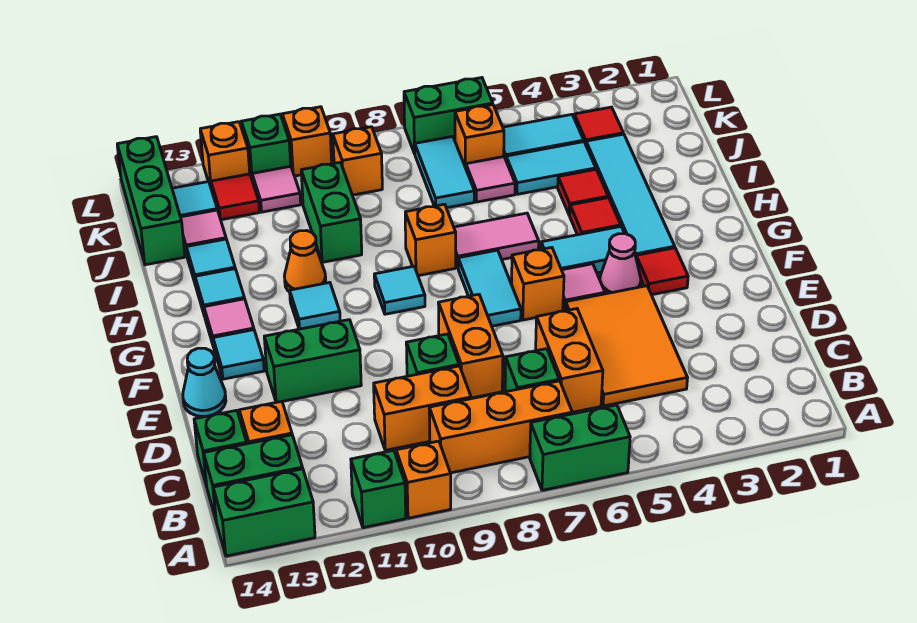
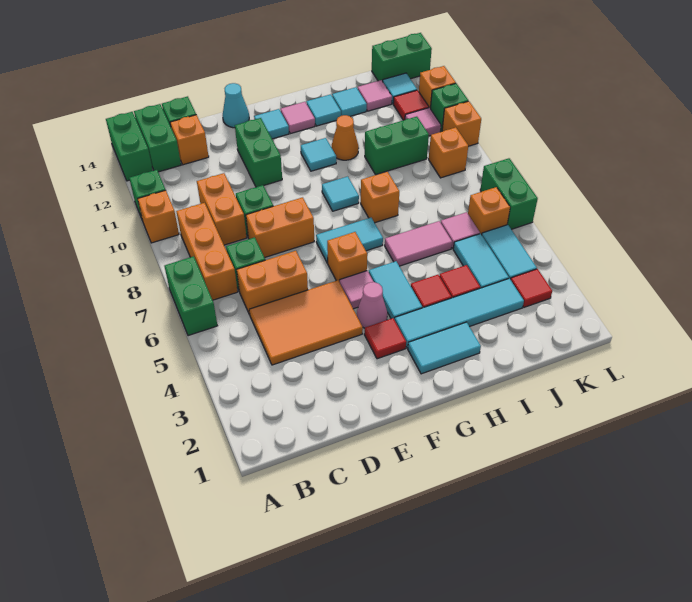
pink 1x2 tile [454,213,539,267] -> pink 1x2 tile turned to [385,221,452,266]
cyan 1x2 tile [415,136,474,208] -> cyan 1x2 tile moved to [408,322,481,374]
green 1x3 brick [117,137,185,265] -> green 1x2 brick [372,33,432,81]

